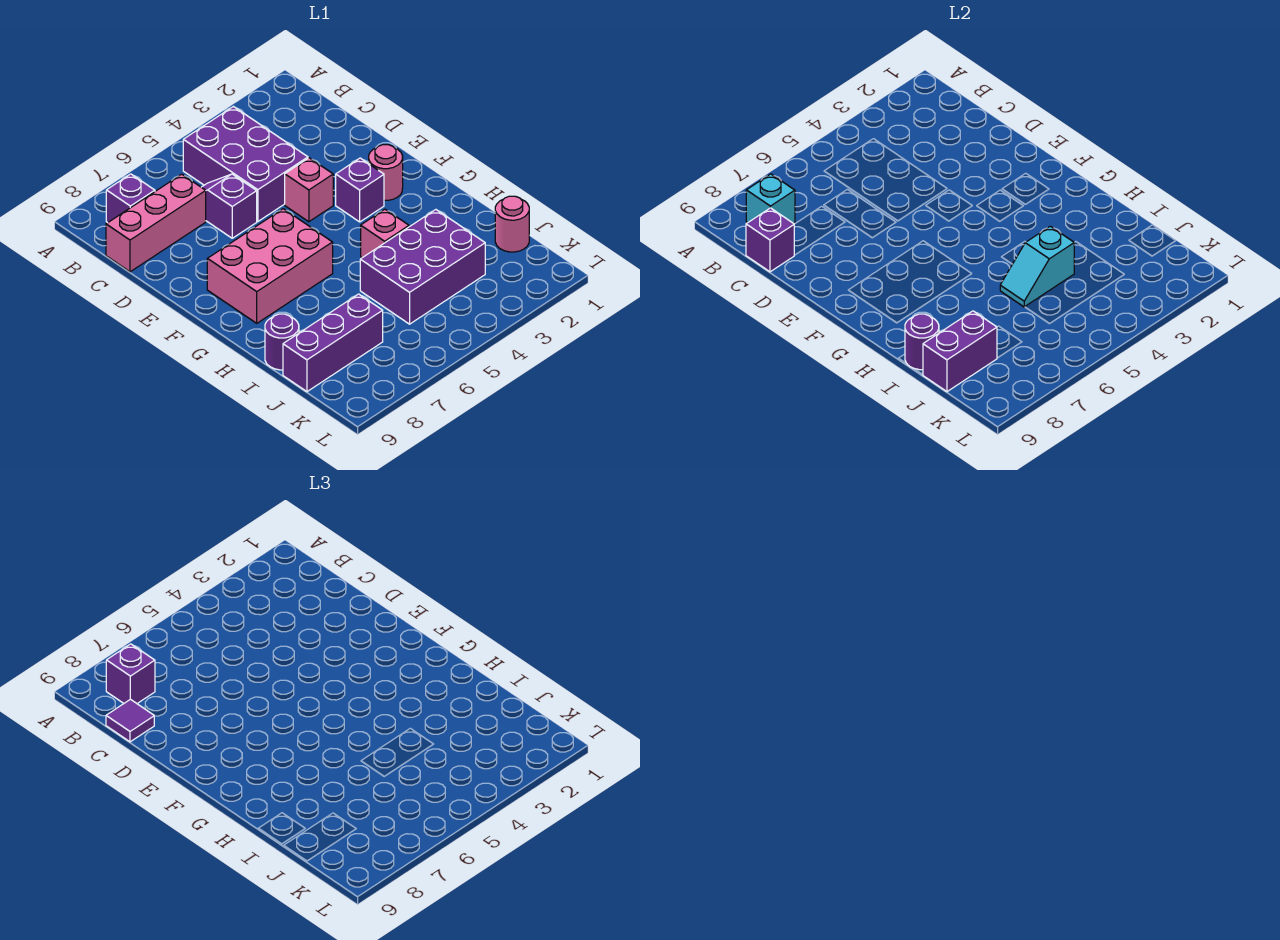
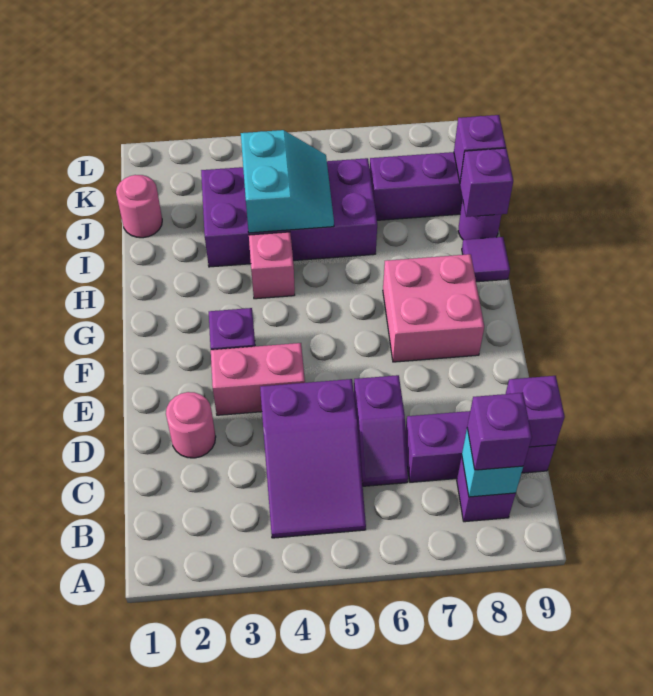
purple 2x3 brick [183,107,308,221] -> purple 2x3 slope [260,379,366,538]
pink 1x3 brick [106,174,206,272] -> purple 1x3 brick [405,411,555,482]
purple 1x1 tile [106,699,154,742] -> purple 1x1 tile moved to [462,237,510,282]
pink 1x1 brick [285,158,333,222] -> pink 1x2 brick [211,343,305,415]
pink 1x1 round brick [369,145,403,200] -> pink 1x1 round brick moved to [166,392,216,458]
pink 2x3 brick [207,209,333,323] -> pink 2x2 brick [383,254,484,362]
purple 2x3 brick [360,210,485,324] -> purple 2x4 brick [201,158,377,267]
cyan 1x2 slope [1000,226,1074,307] -> cyan 2x2 slope [241,130,334,233]
purple 1x1 round brick [905,314,939,370] -> purple 1x1 brick [460,148,513,217]
purple 1x2 brick [923,311,997,392] -> purple 1x1 brick [454,115,506,182]

